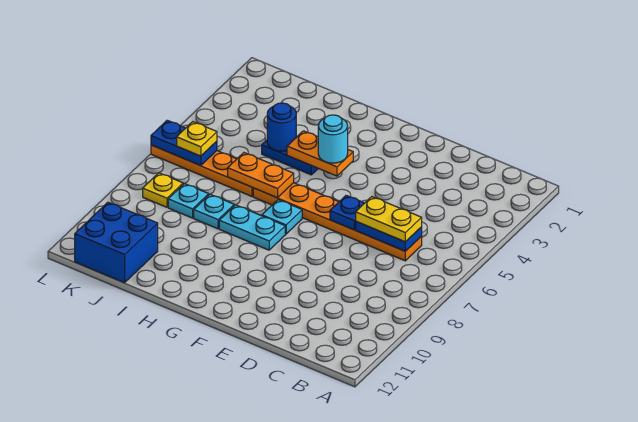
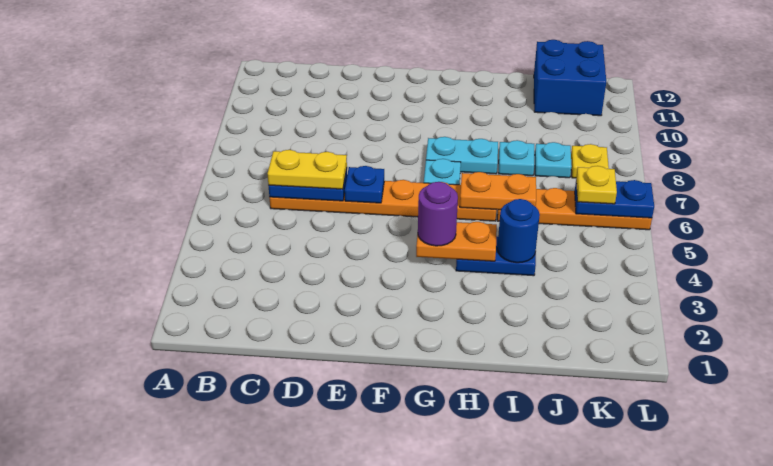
cyan 1x1 round brick [318,115,348,163] -> purple 1x1 round brick [418,182,458,246]

